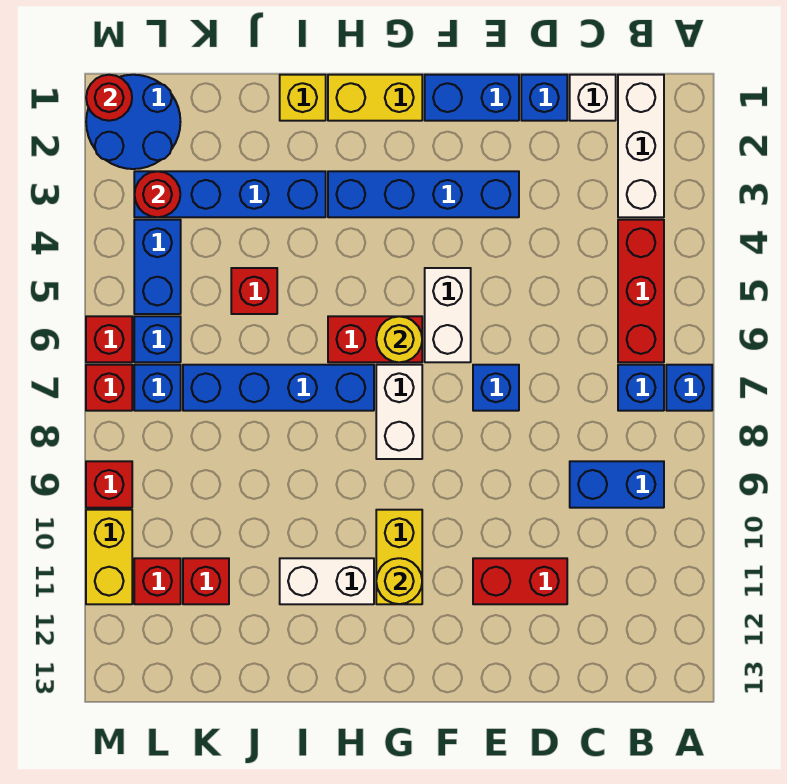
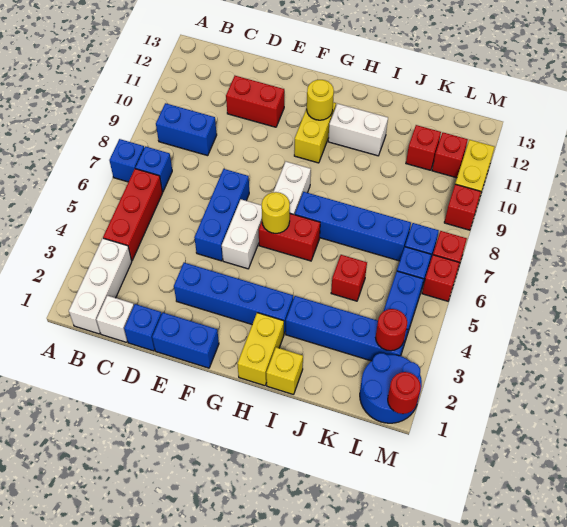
blue 1x1 brick [473,365,519,411] -> blue 1x3 brick [194,169,249,261]
yellow 1x2 brick [328,75,422,121] -> yellow 1x2 brick turned to [237,313,284,386]

